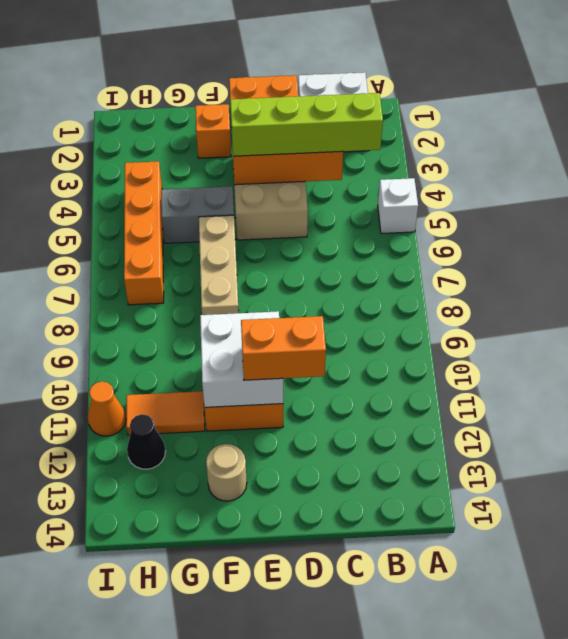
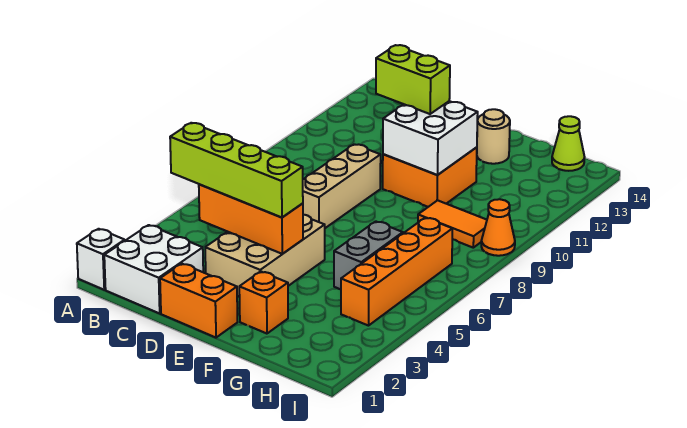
white 1x1 brick [378,178,418,234] -> white 1x1 brick moved to [77,229,125,290]
orange 1x2 brick [241,316,326,380] -> lime 1x2 brick [376,45,450,114]
grey 1x2 brick [161,186,234,243] -> grey 1x2 brick turned to [334,221,403,289]
tan 1x3 brick [199,215,239,315] -> tan 1x3 brick moved to [303,144,381,228]
orange 1x2 tile [126,391,205,435] -> orange 1x2 tile moved to [418,200,487,248]
black 1x1 cone [127,414,166,469] -> none
none -> lime 1x1 cone [552,116,584,171]
orange 1x1 cone [88,381,126,436] -> orange 1x1 cone moved to [481,199,515,256]

